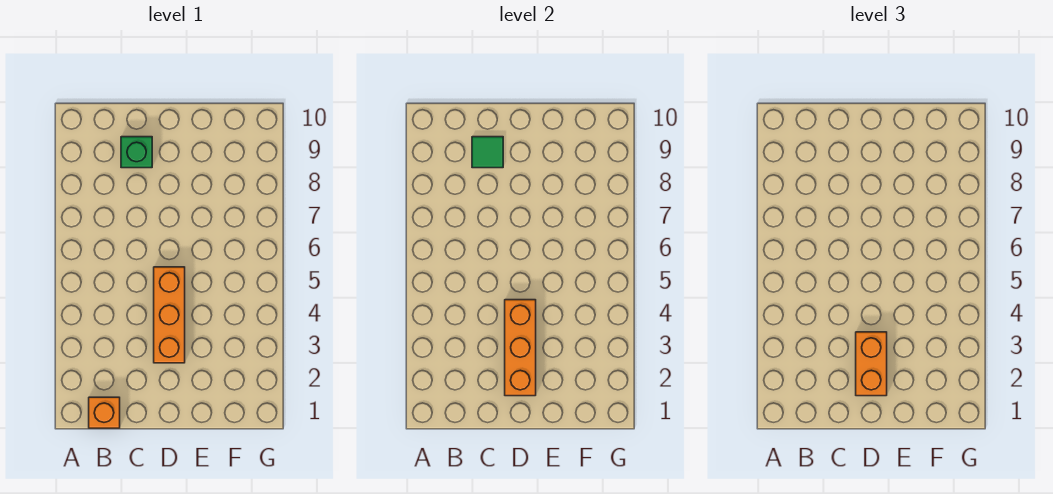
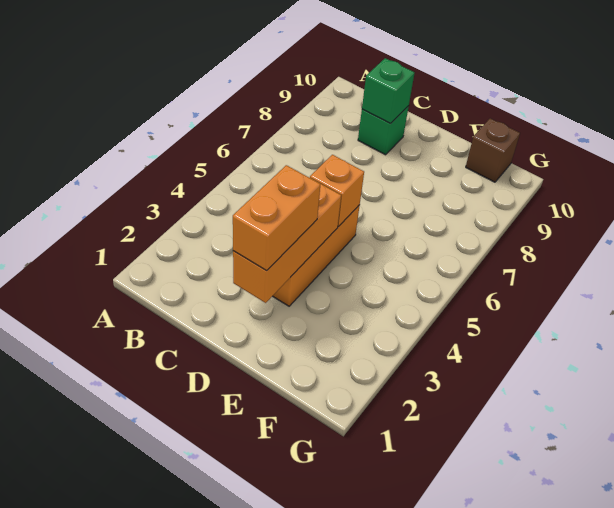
orange 1x1 brick [89,397,120,428] -> orange 1x1 brick moved to [310,155,364,226]
green 1x1 tile [472,137,503,168] -> green 1x1 brick [362,58,414,124]
none -> brown 1x1 brick [466,118,520,182]

